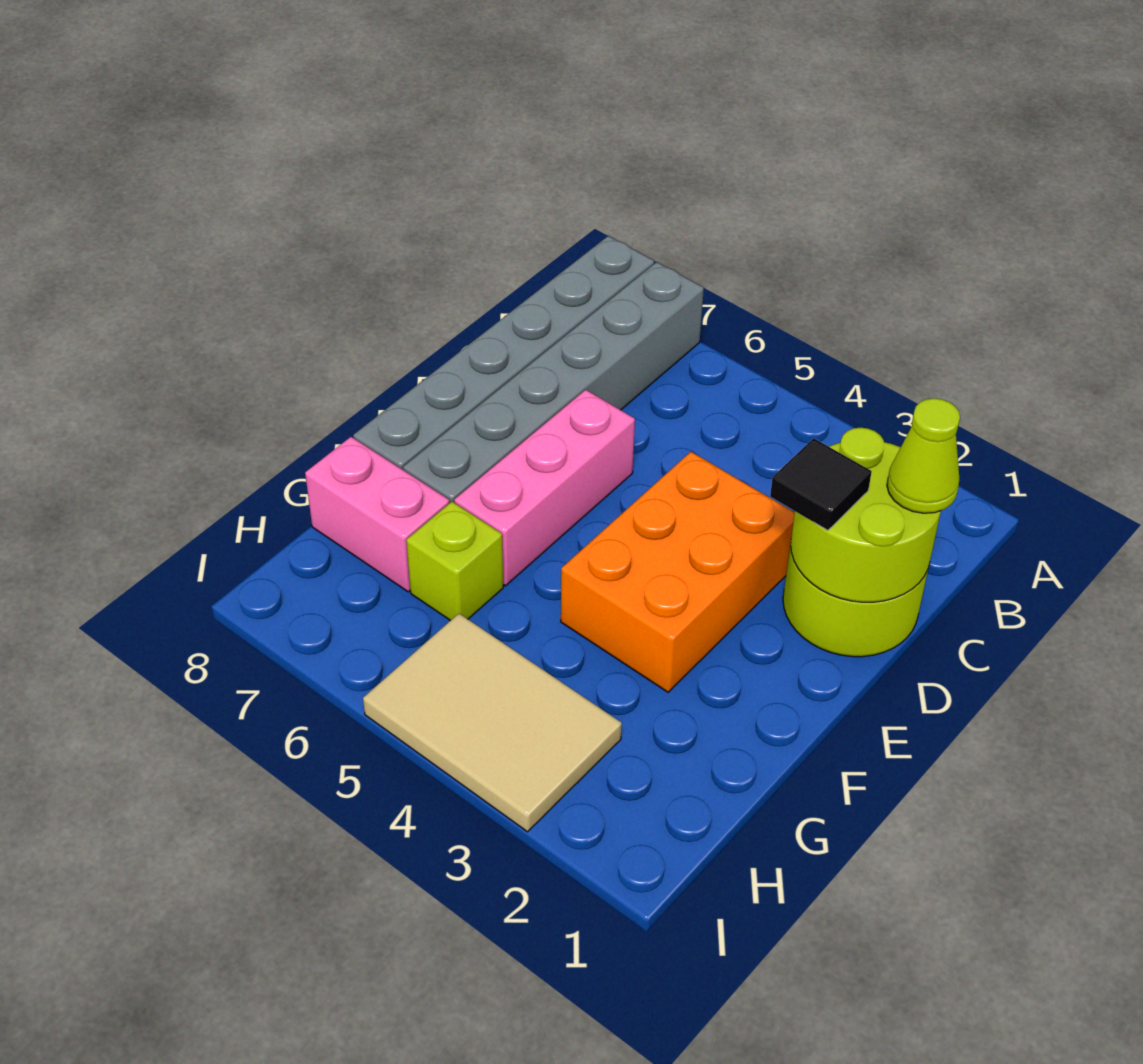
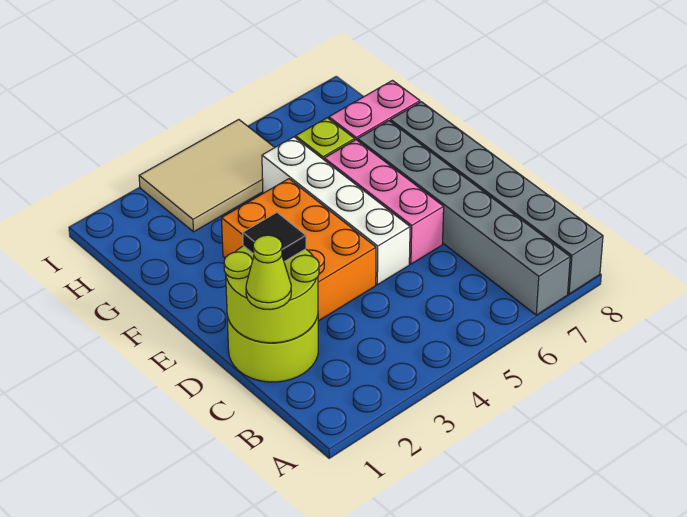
none -> white 1x4 brick [262,137,410,285]

